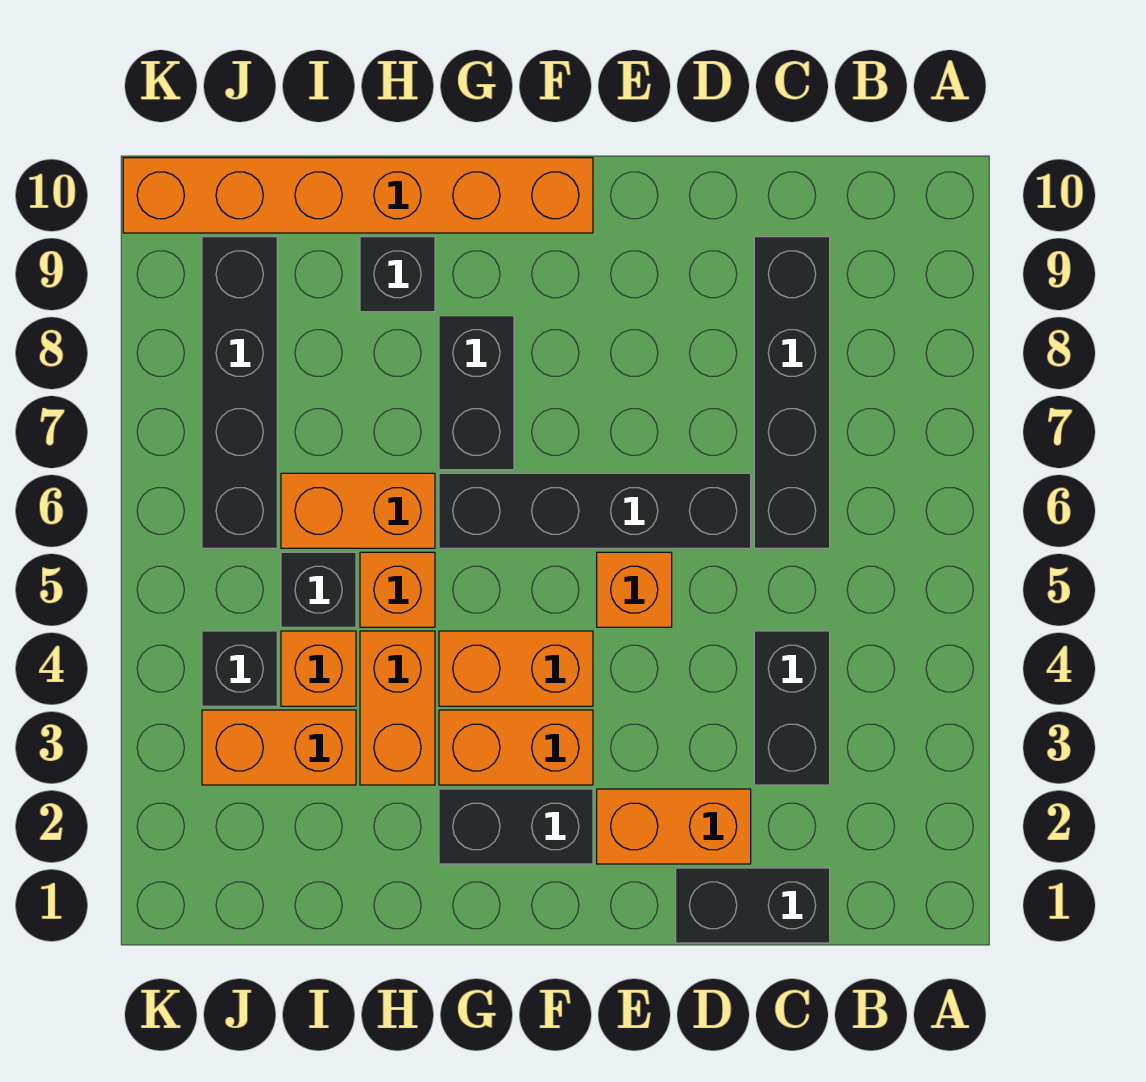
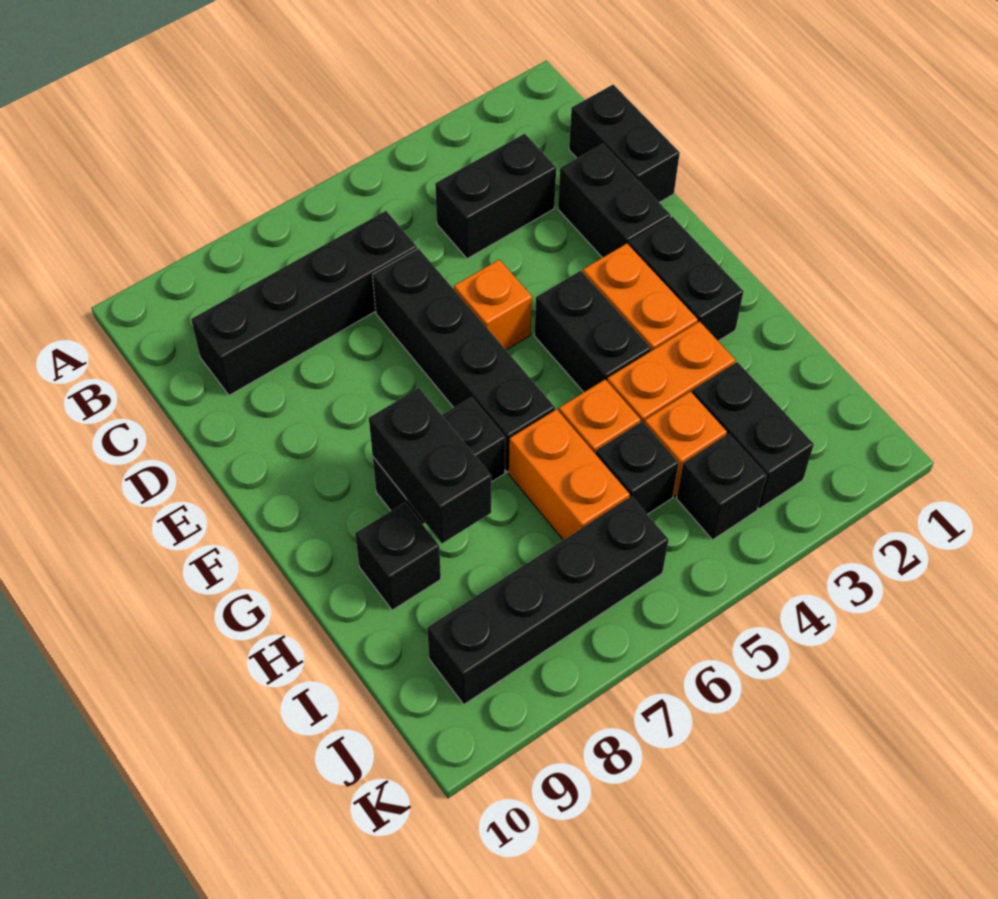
orange 1x2 brick [597,789,751,864] -> black 1x2 brick [558,144,671,258]
orange 1x2 brick [439,631,593,706] -> black 1x2 brick [534,271,651,392]
orange 1x6 brick [123,158,593,233] -> none
none -> black 1x2 brick [369,388,491,543]
orange 1x2 brick [202,710,356,785] -> black 1x2 brick [692,362,814,509]

